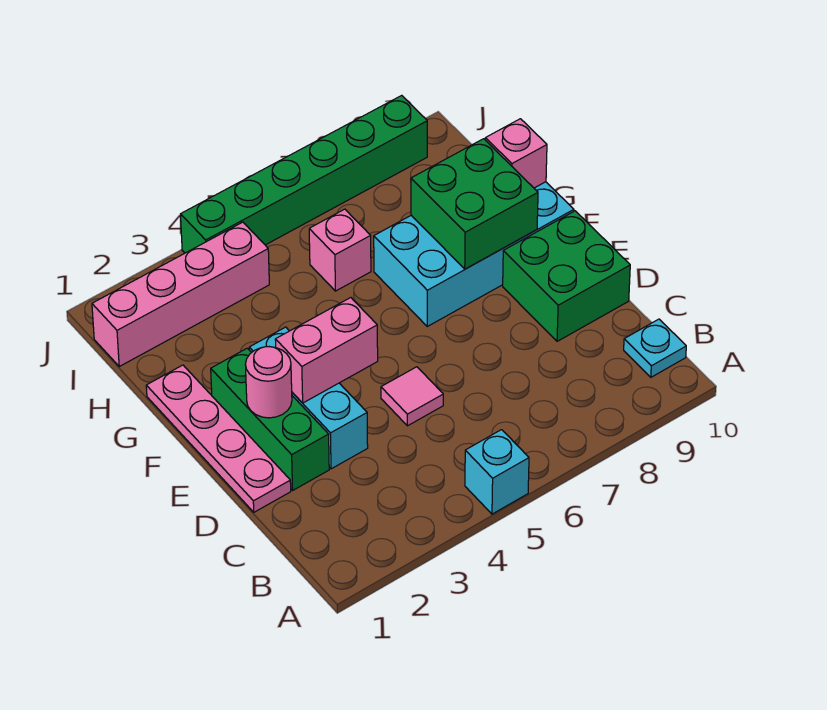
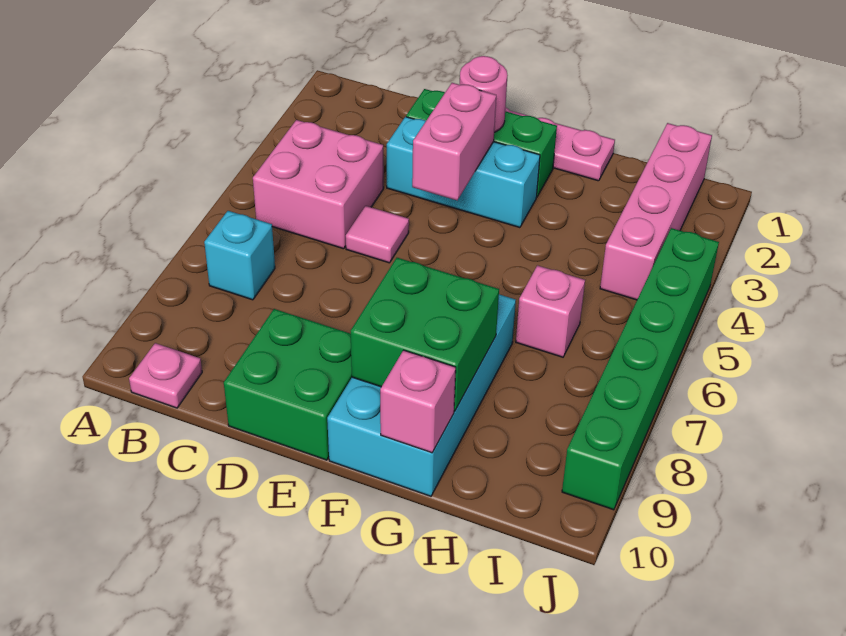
cyan 1x1 brick [465,430,529,514] -> cyan 1x1 brick moved to [204,211,275,300]
none -> pink 2x2 brick [253,120,384,249]
cyan 1x1 plate [624,319,686,377] -> pink 1x1 plate [129,343,202,408]

